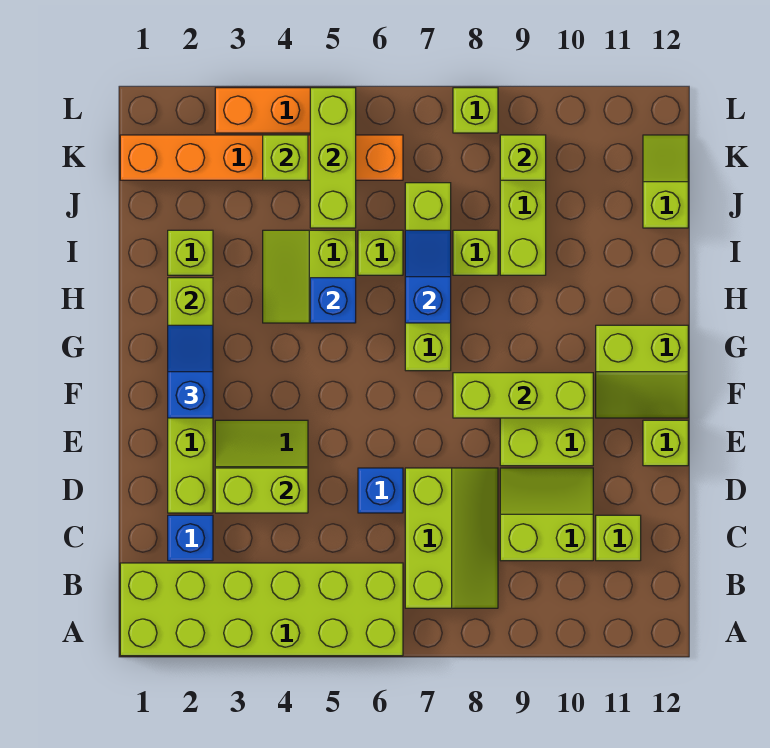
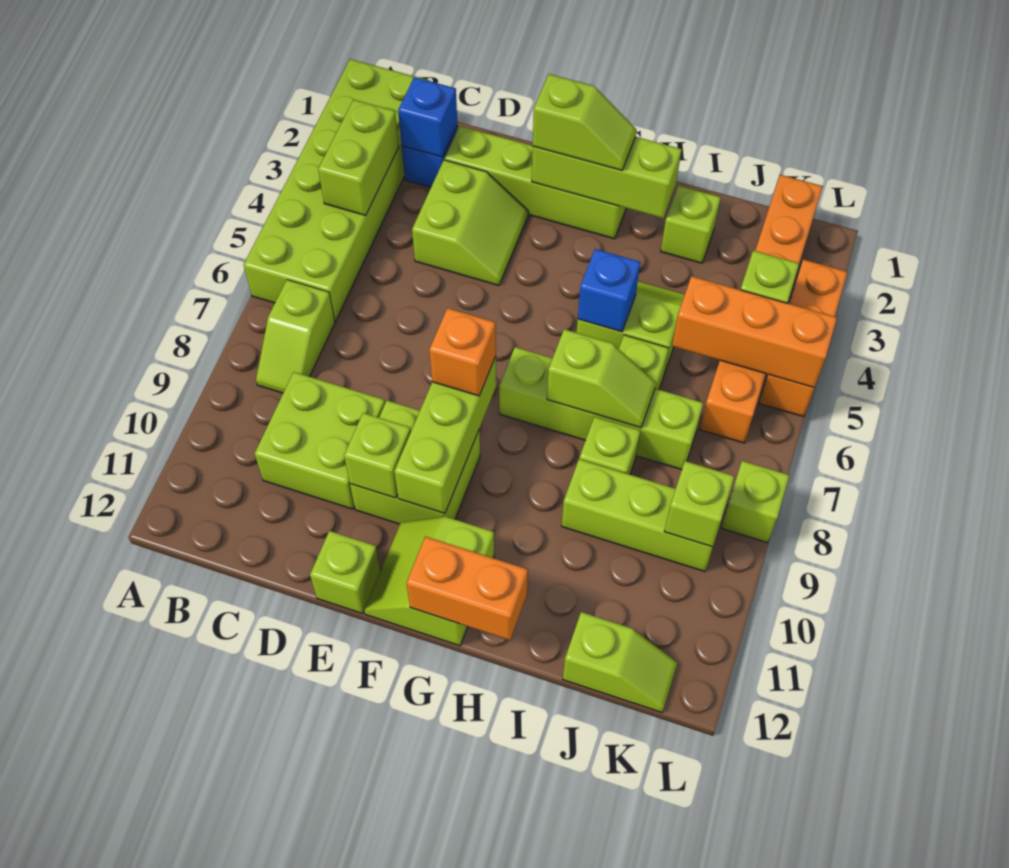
lime 2x3 slope [405,468,498,608] -> lime 1x2 slope [256,280,335,393]
lime 2x2 slope [500,468,593,561] -> lime 2x2 brick [255,372,385,509]
lime 1x1 brick [596,515,641,561] -> lime 1x1 brick moved to [344,413,411,498]
lime 1x2 brick [215,468,308,513] -> lime 1x2 brick moved to [318,100,399,215]
blue 1x1 brick [358,468,403,513] -> blue 1x1 brick moved to [398,77,457,157]
blue 1x2 slope [168,325,213,418] -> lime 1x2 slope [533,74,636,170]
none -> orange 1x1 brick [429,308,496,396]
none -> orange 1x2 brick [406,537,528,640]
blue 1x2 slope [405,230,451,323] -> lime 1x2 slope [547,329,656,428]
lime 1x3 brick [310,88,356,228] -> orange 1x3 brick [672,276,837,388]

